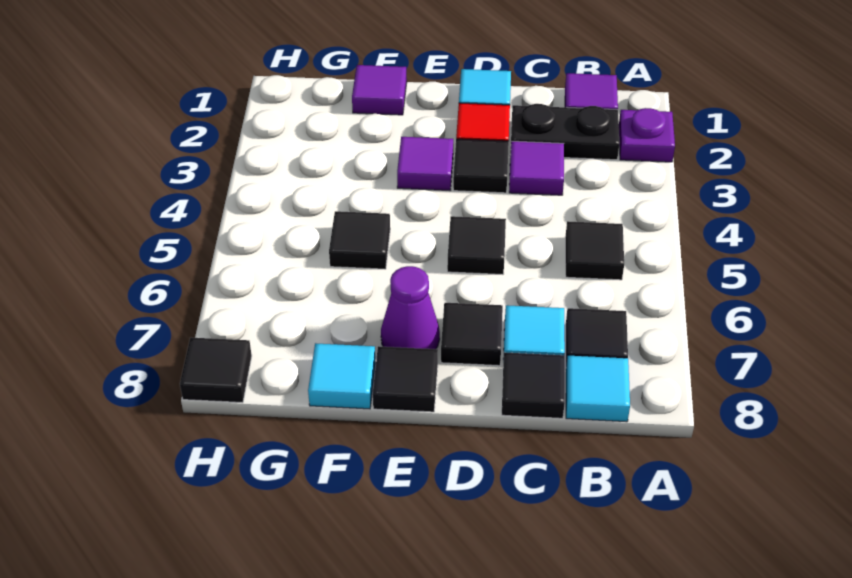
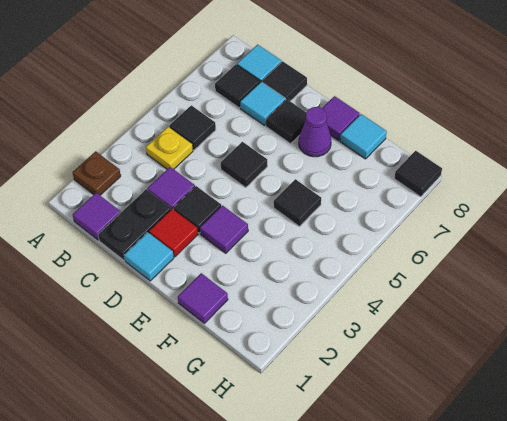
purple 1x1 plate [619,108,675,162] -> brown 1x1 plate [73,151,121,195]
black 1x2 plate [511,104,619,160] -> black 1x2 plate turned to [98,189,171,260]
none -> yellow 1x1 plate [146,127,193,169]
black 1x1 tile [373,346,438,412] -> purple 1x1 tile [322,96,360,140]

